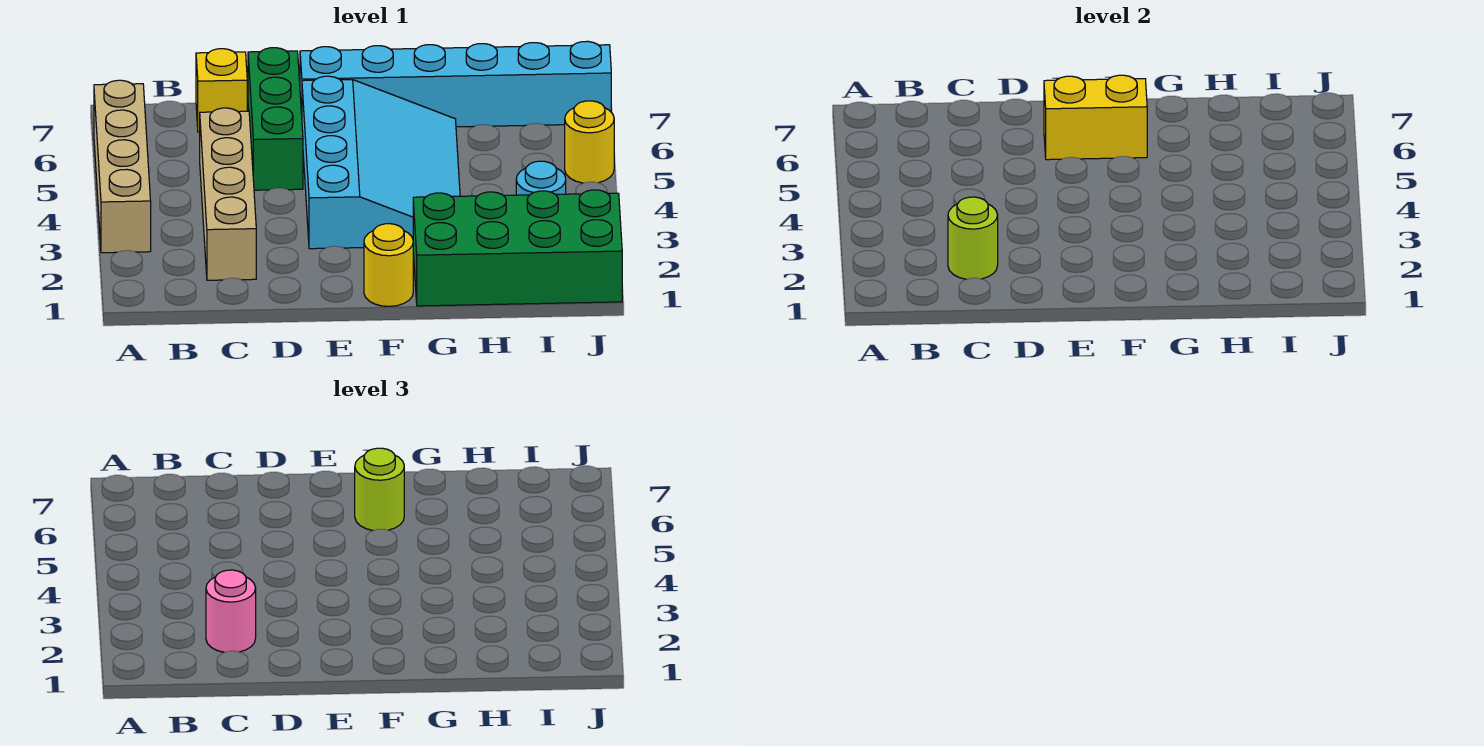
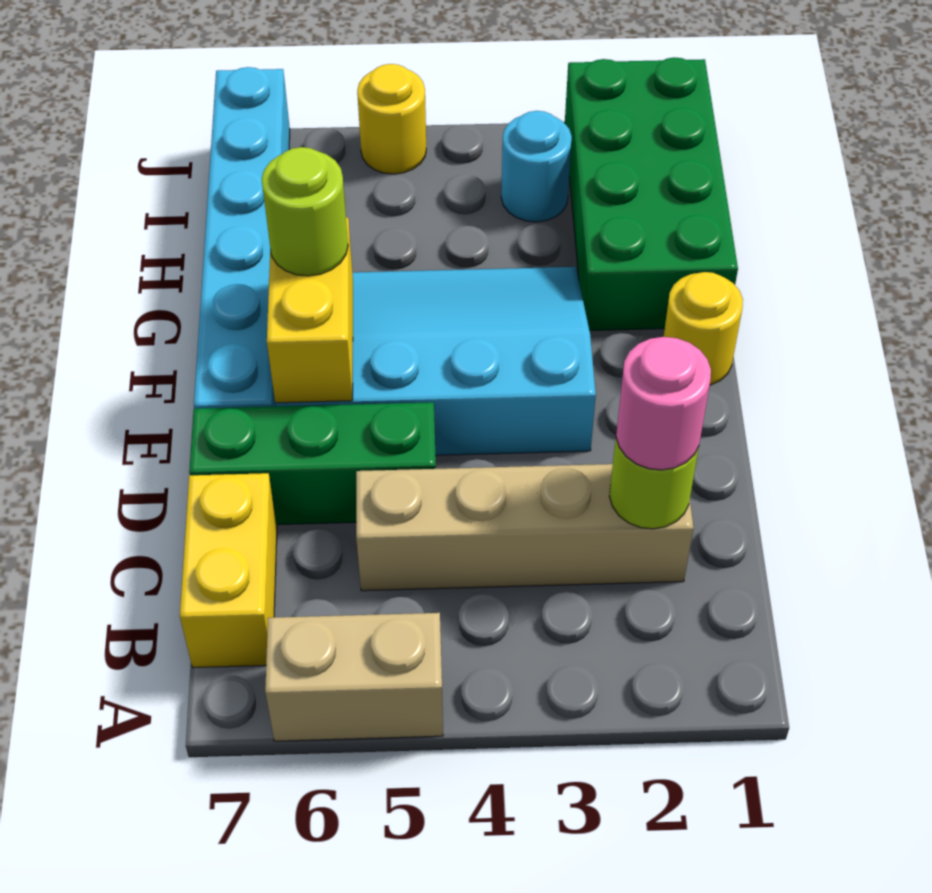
tan 1x4 brick [94,80,151,253] -> tan 1x2 brick [265,613,443,741]
yellow 1x1 brick [196,49,247,132] -> yellow 1x2 brick [180,473,277,668]

